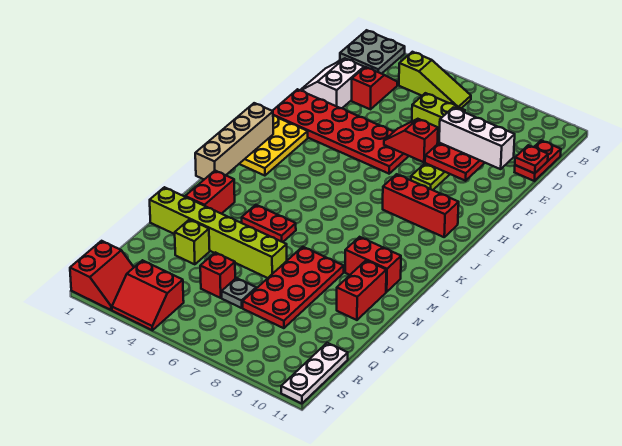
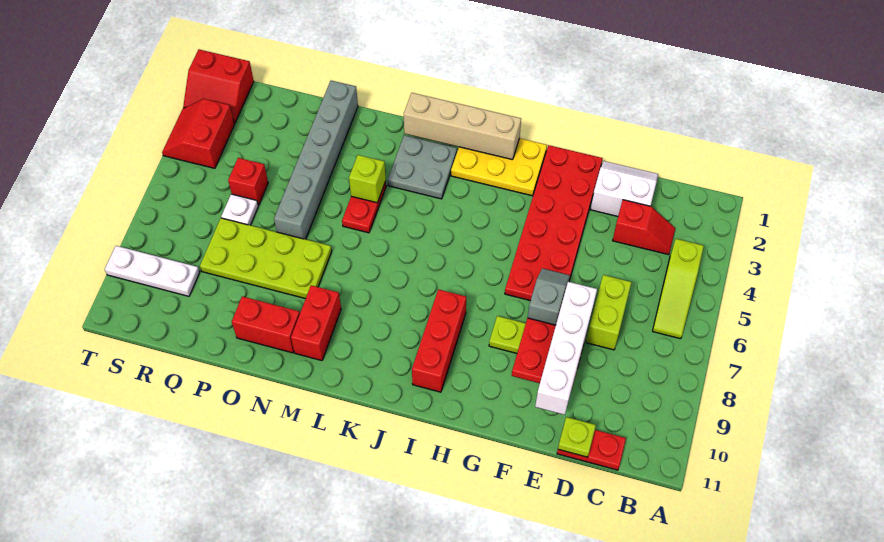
grey 2x2 plate [340,30,405,74] -> grey 2x2 plate moved to [388,135,457,199]
red 1x1 plate [515,145,548,173] -> lime 1x1 plate [558,417,596,457]
white 1x3 brick [439,108,515,169] -> white 1x4 brick [535,282,597,415]
red 1x2 slope [384,119,438,162] -> grey 1x2 slope [528,268,570,325]
red 1x2 brick [185,171,235,214] -> none
red 2x4 plate [243,247,344,328] -> lime 2x4 plate [200,218,332,299]
lime 1x6 brick [150,187,287,278] -> grey 1x6 brick [274,81,358,239]
lime 1x1 brick [175,220,210,264] -> lime 1x1 brick moved to [349,155,386,203]
grey 1x1 plate [222,278,256,308] -> white 1x1 plate [221,194,258,225]
white 1x3 plate [281,343,348,403] -> white 1x3 plate moved to [105,246,200,296]

